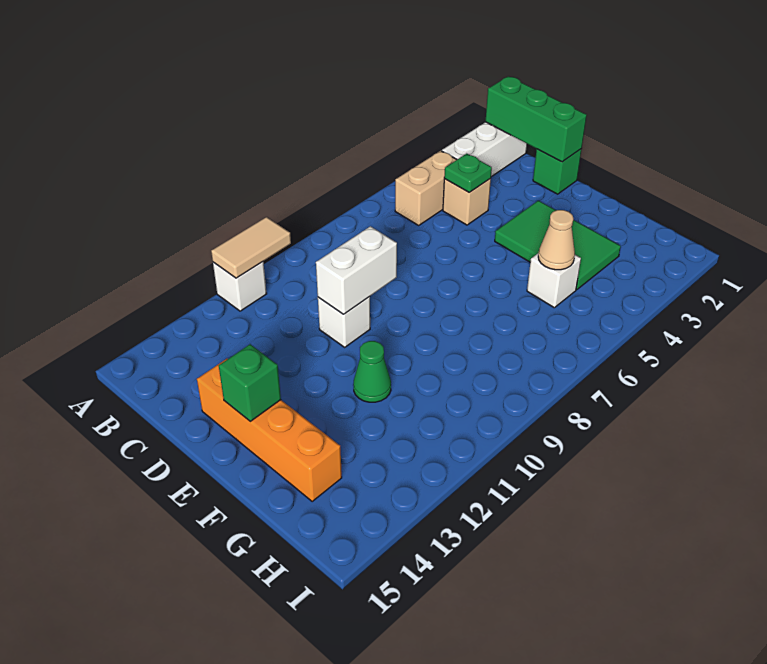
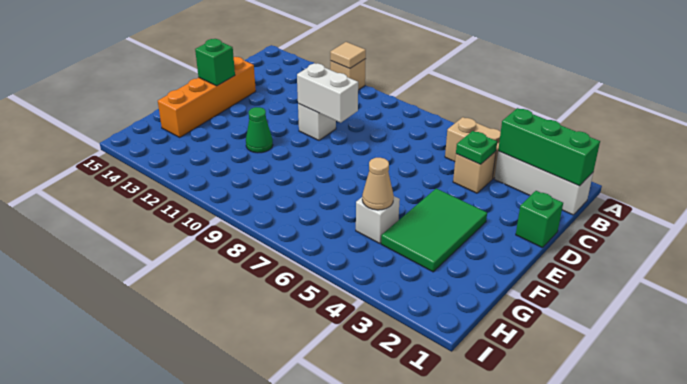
tan 1x2 tile [211,217,291,278] -> tan 1x1 tile [330,42,366,69]
white 1x1 brick [213,262,267,311] -> tan 1x1 brick [330,59,366,90]
green 1x3 brick [485,76,587,162] -> green 1x3 brick turned to [498,108,600,186]

